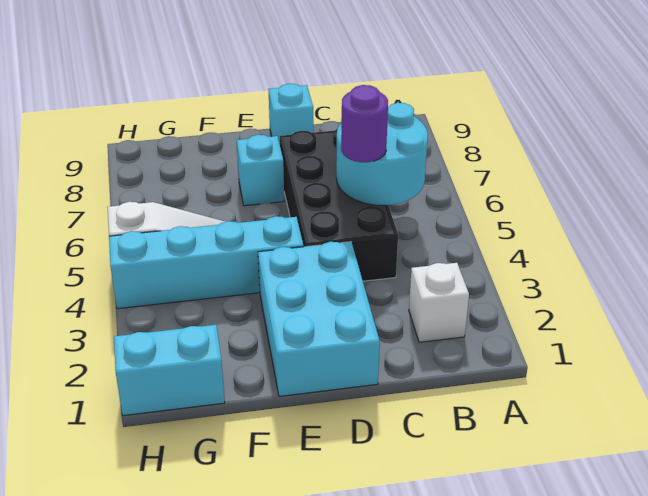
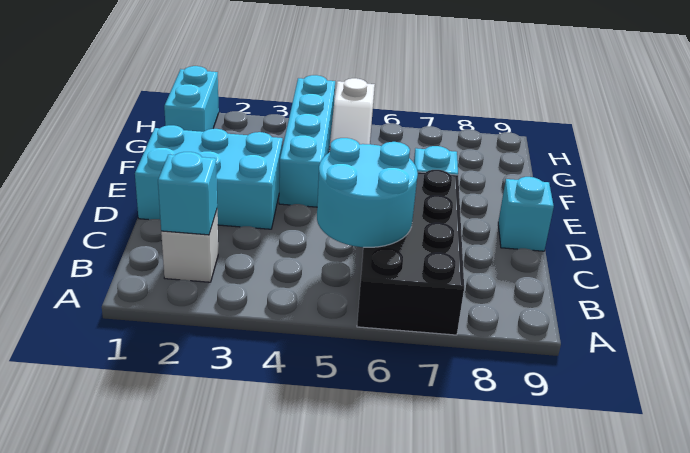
none -> cyan 1x1 brick [158,152,217,235]
black 2x4 brick [280,128,398,281] -> black 2x4 brick turned to [357,170,464,335]
purple 1x1 round brick [341,85,388,162] -> none

